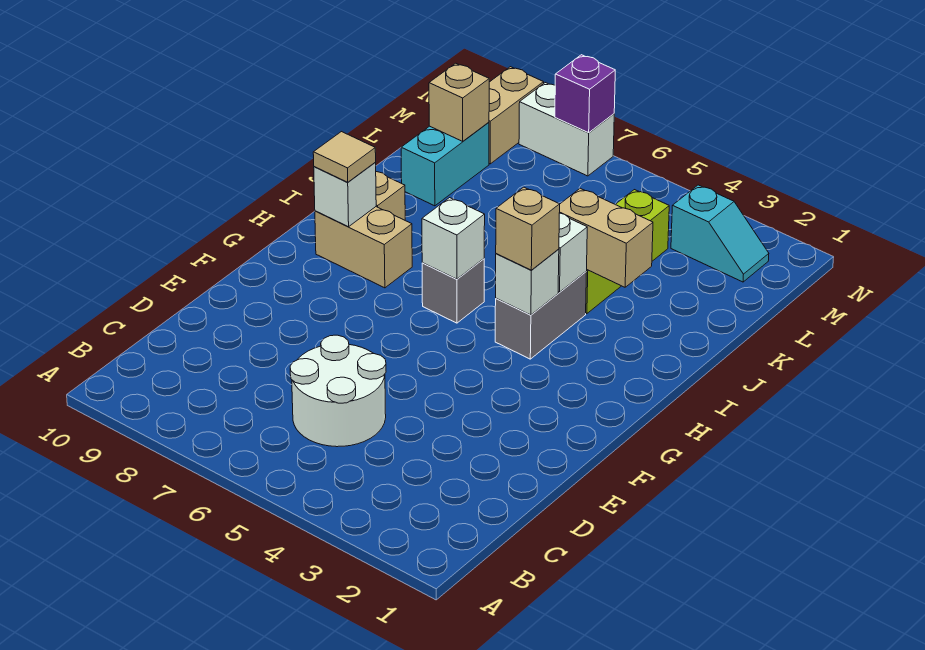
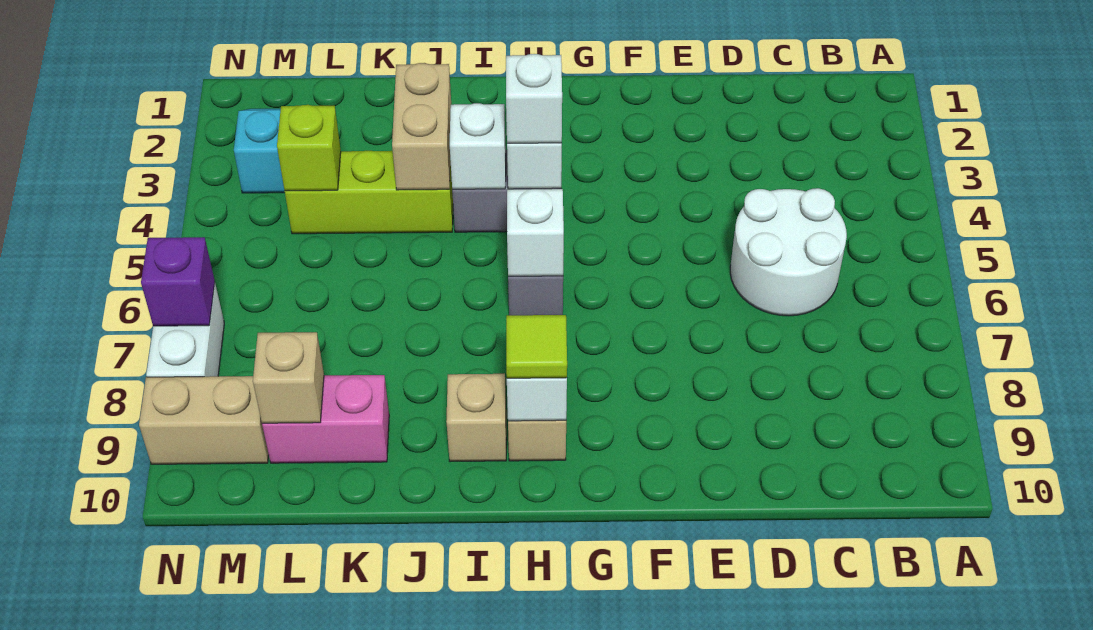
tan 1x1 brick [496,187,560,270] -> white 1x1 brick [506,54,562,143]
tan 1x1 tile [313,132,376,182] -> lime 1x1 tile [506,315,567,378]
cyan 1x2 brick [401,122,489,206] -> pink 1x2 brick [262,375,389,463]
none -> lime 1x1 brick [277,105,341,191]

